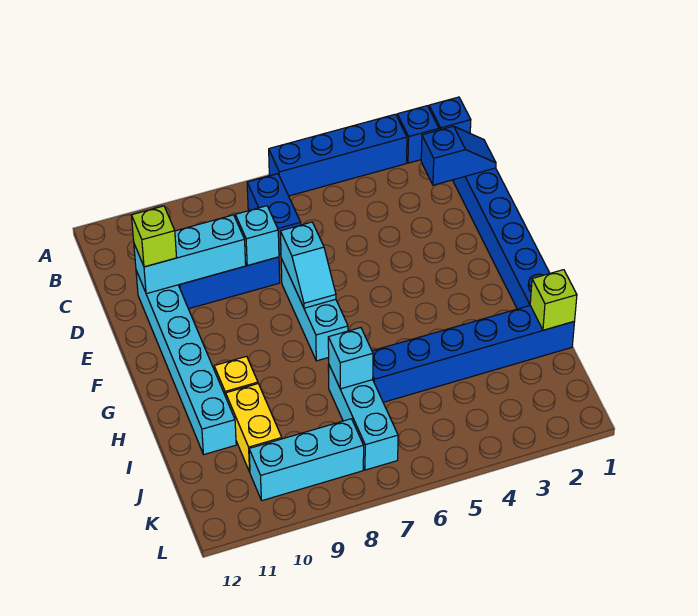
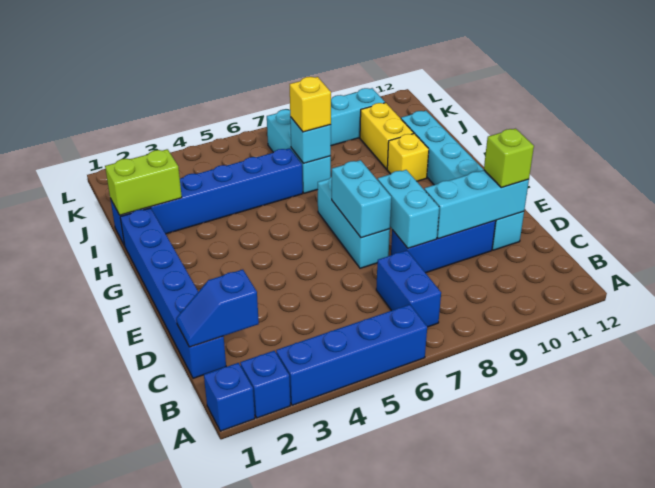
cyan 1x1 brick [235,206,279,266] -> cyan 1x2 brick [378,170,439,248]
cyan 1x2 slope [281,222,336,308] -> cyan 1x2 brick [332,160,391,238]
lime 1x1 brick [530,270,577,330] -> lime 1x2 brick [105,149,182,215]
none -> yellow 1x1 brick [290,77,331,132]

